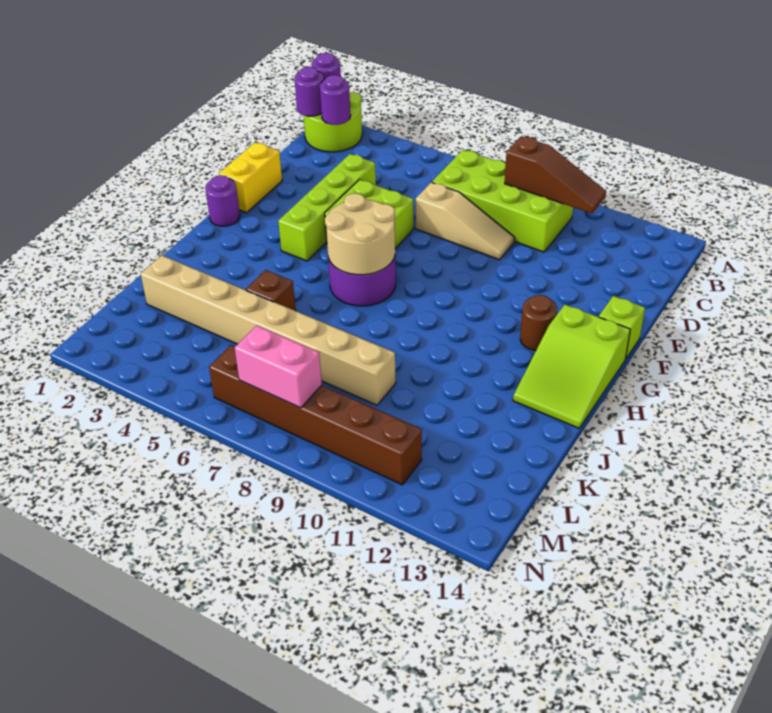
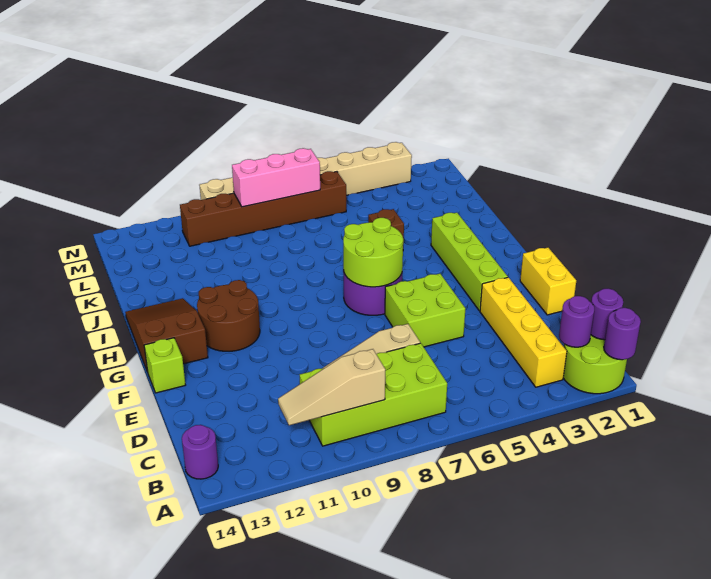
none -> yellow 1x4 brick [480,277,567,387]
brown 1x3 slope [505,136,606,213] -> tan 1x3 slope [278,349,385,425]
lime 1x4 brick [278,154,376,261] -> lime 1x4 brick moved to [431,213,508,311]
purple 1x1 round brick [205,175,240,226] -> purple 1x1 round brick moved to [182,425,218,479]
tan 2x2 round brick [325,193,395,275] -> lime 2x2 round brick [343,218,403,287]
brown 1x1 round brick [520,295,557,351] -> brown 2x2 round brick [197,280,260,351]
lime 2x3 slope [513,305,630,428] -> brown 2x3 slope [125,298,208,371]
tan 1x8 brick [141,255,396,405] -> tan 1x8 brick moved to [199,142,412,200]
pink 1x2 brick [235,325,322,408] -> pink 1x3 brick [232,148,320,207]

